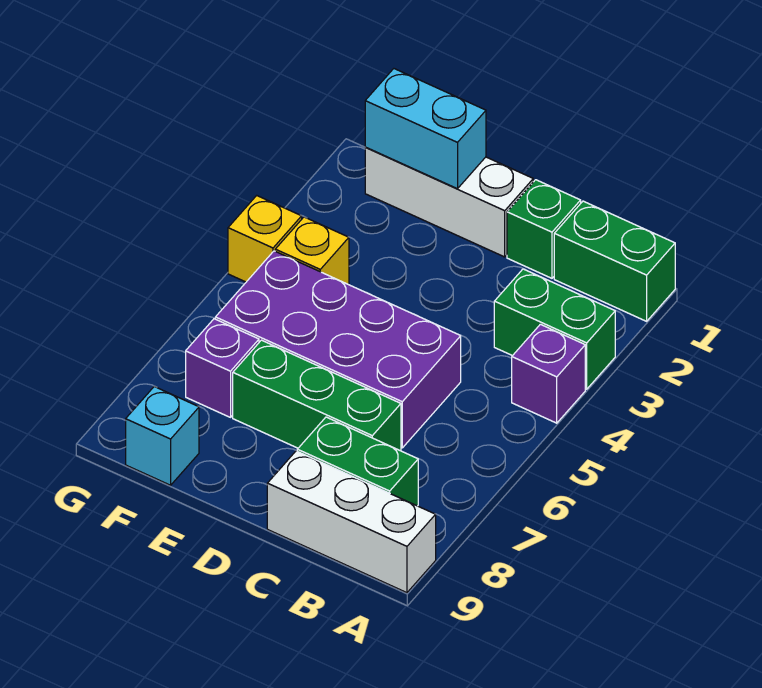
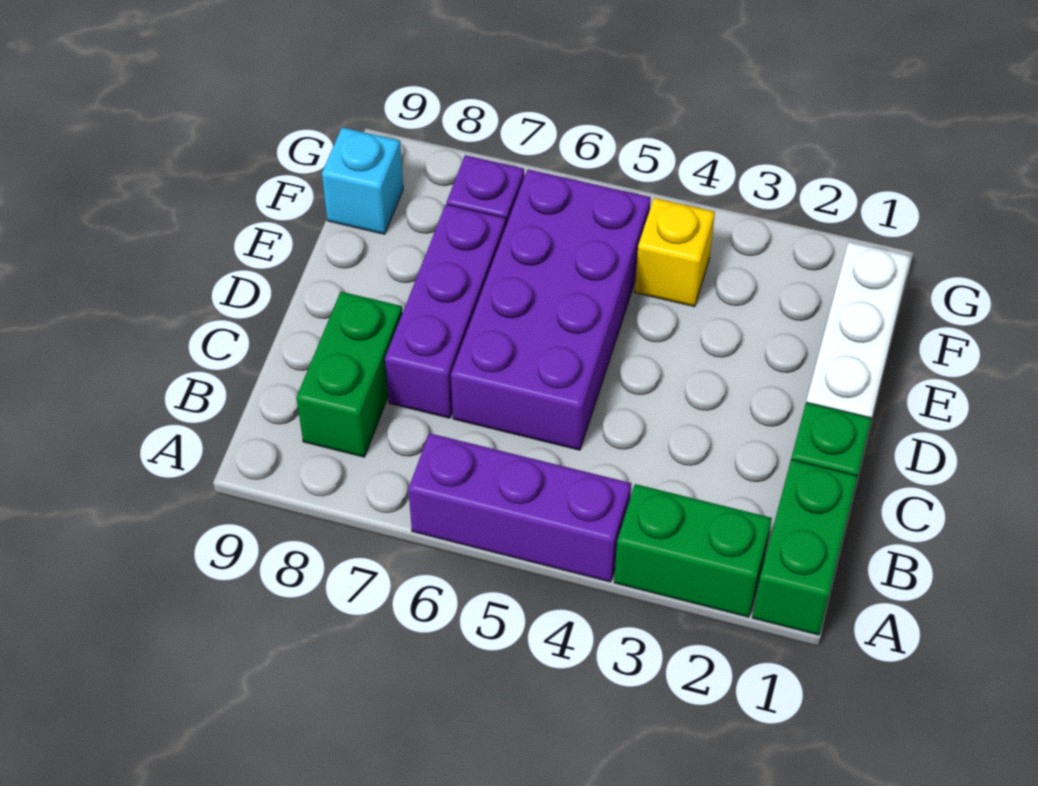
green 1x2 brick [494,269,615,389] -> green 1x2 brick turned to [614,484,772,617]
purple 1x1 brick [512,324,585,423] -> purple 1x3 brick [408,433,631,582]
white 1x3 brick [267,451,436,593] -> none
green 1x3 brick [233,340,401,450] -> purple 1x3 brick [385,204,506,418]
cyan 1x2 brick [365,69,486,189] -> none
yellow 1x1 brick [228,196,302,282] -> none

